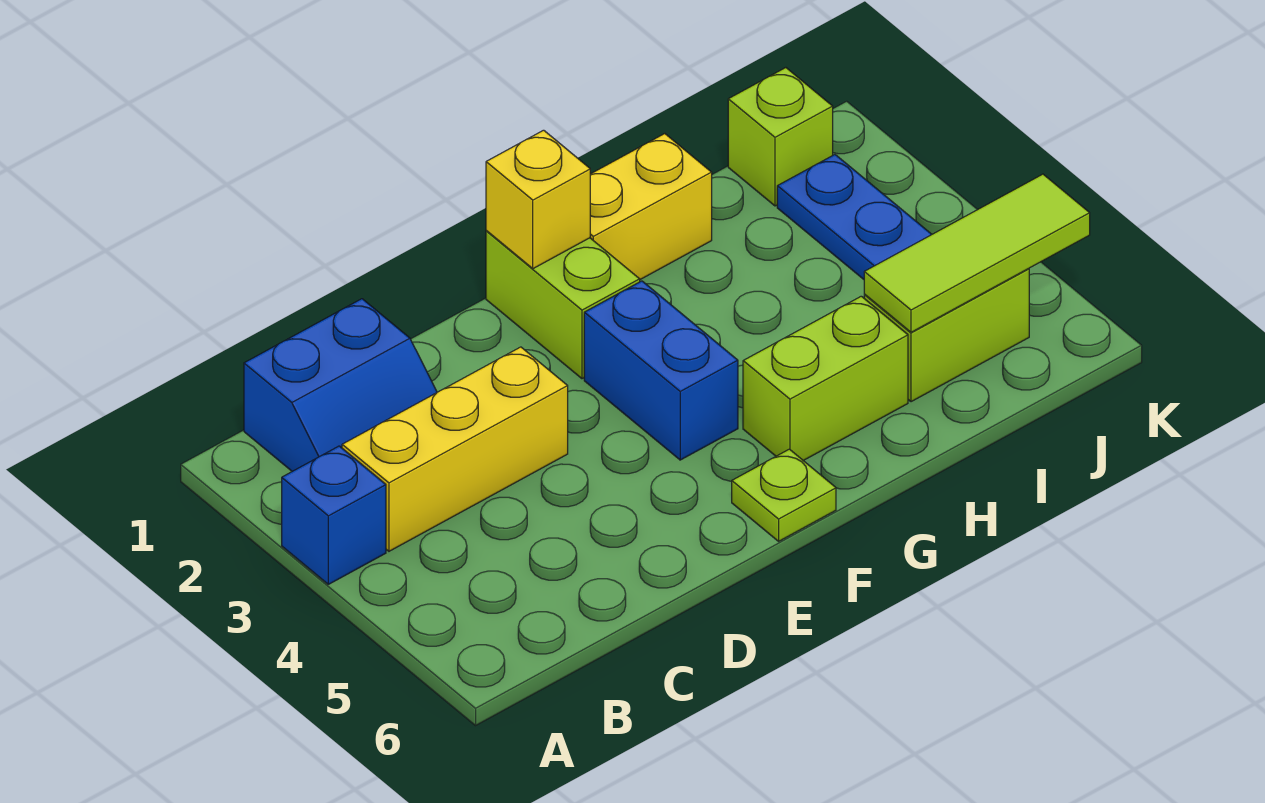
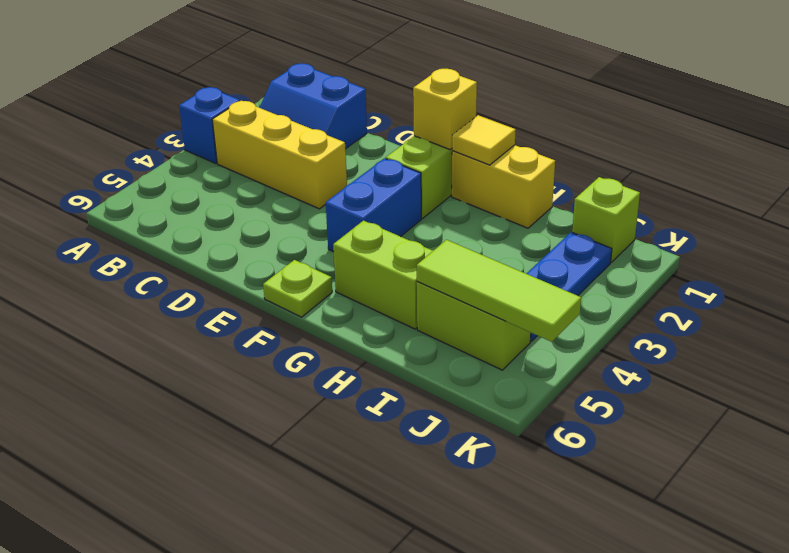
none -> yellow 1x1 tile [452,115,516,165]

